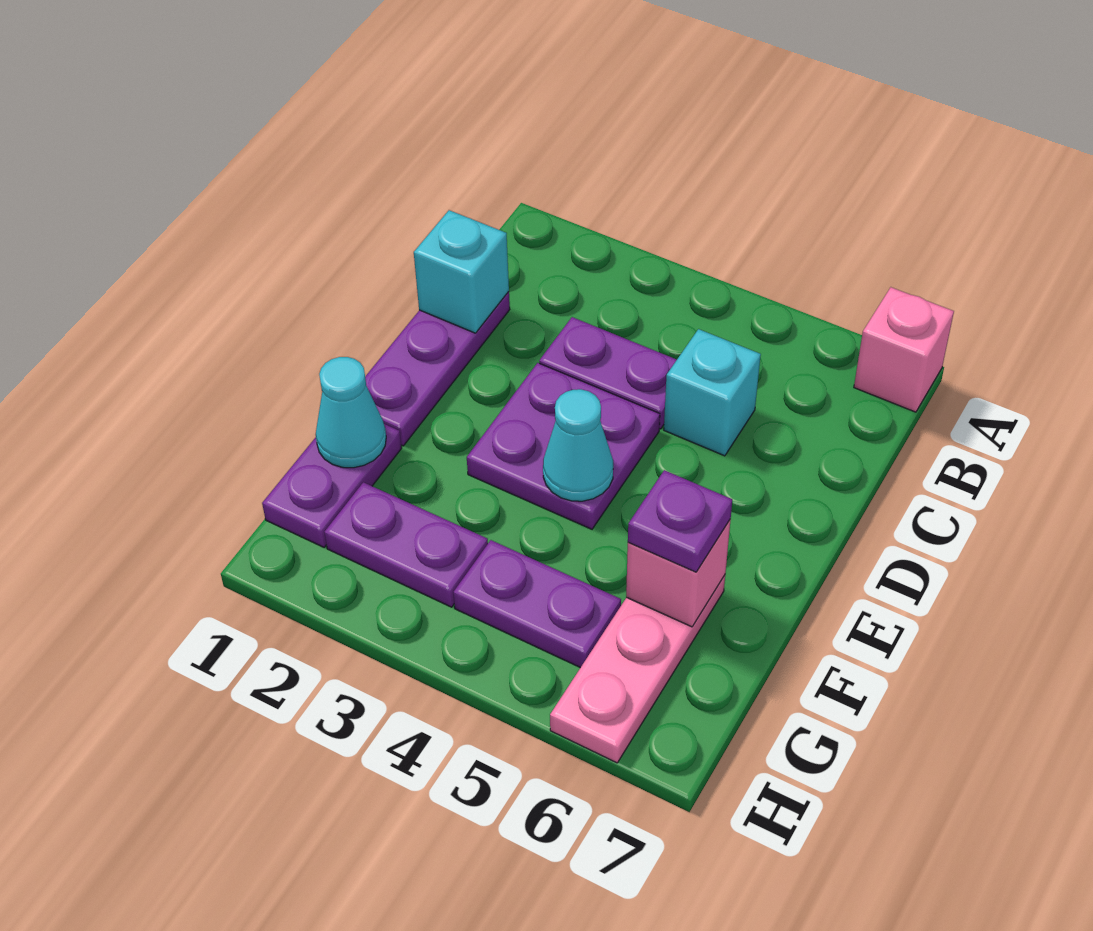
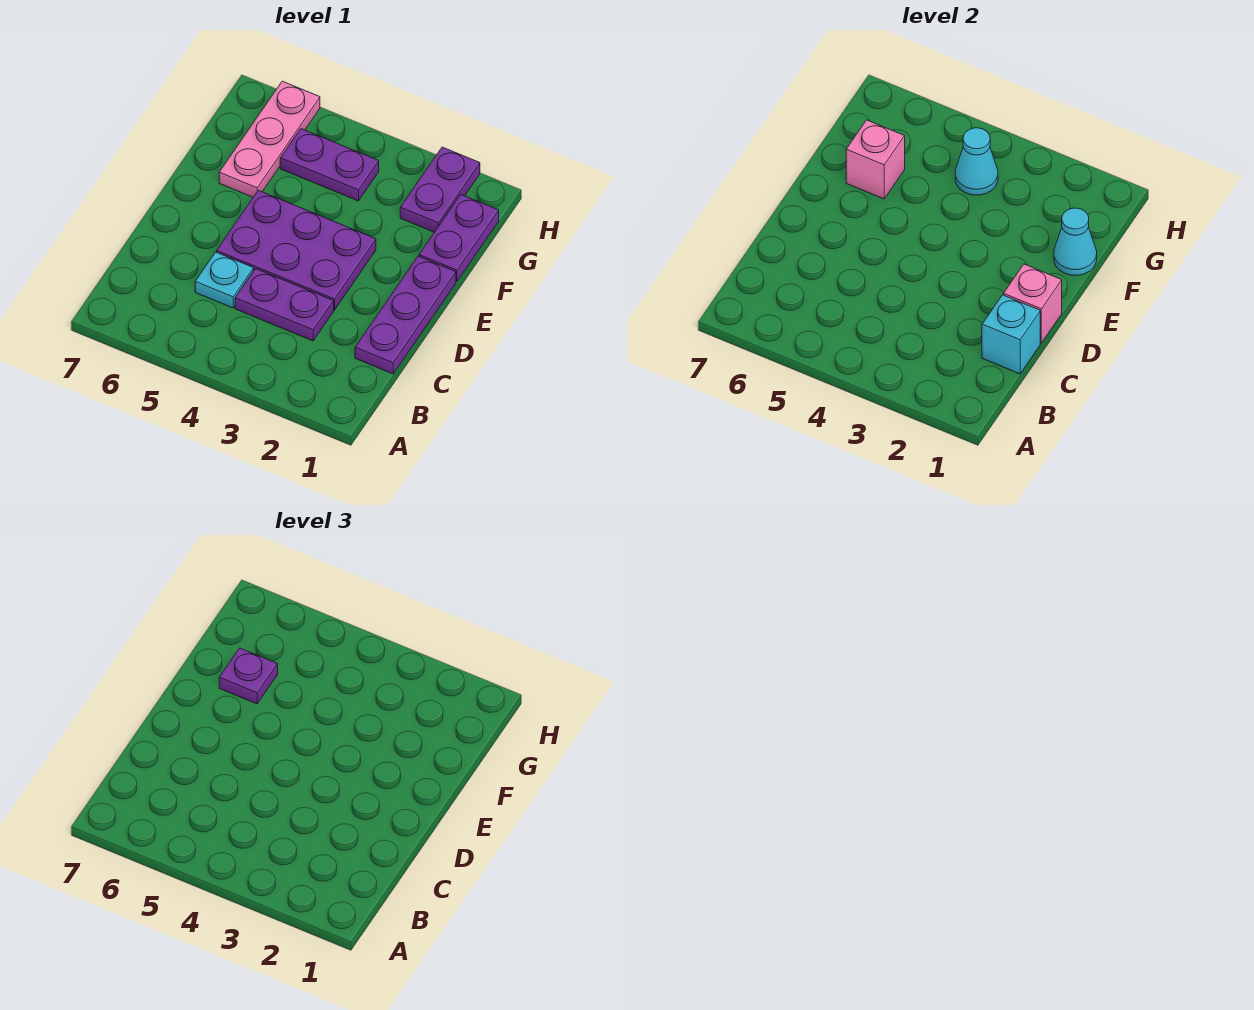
pink 1x1 brick [854,287,954,412] -> pink 1x1 brick moved to [1003,264,1062,343]
cyan 1x1 brick [664,329,761,456] -> cyan 1x1 plate [195,252,254,308]
purple 2x2 plate [467,363,660,529] -> purple 2x3 plate [217,190,376,310]
cyan 1x1 cone [543,389,613,501] -> cyan 1x1 cone moved to [955,128,998,195]
purple 1x2 plate [324,482,488,607] -> purple 1x2 plate turned to [400,147,480,232]

